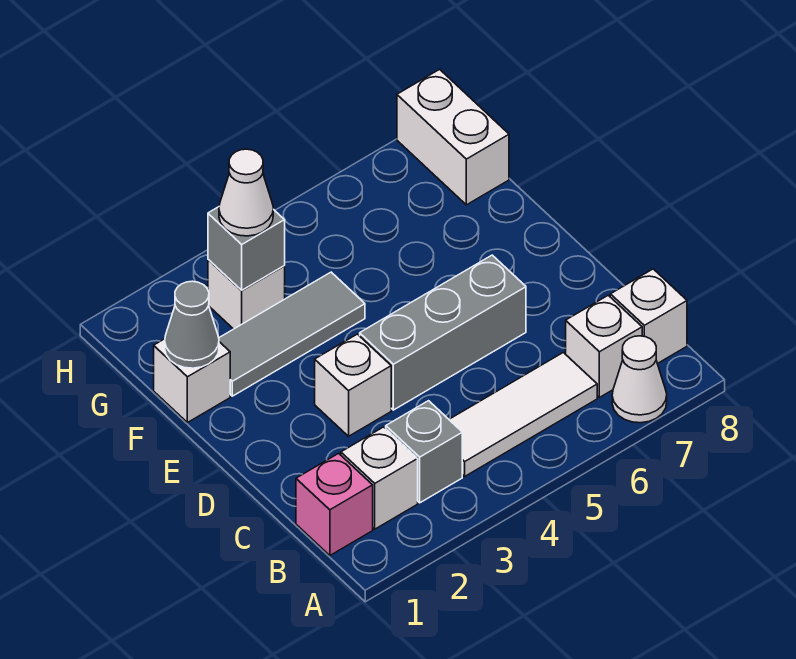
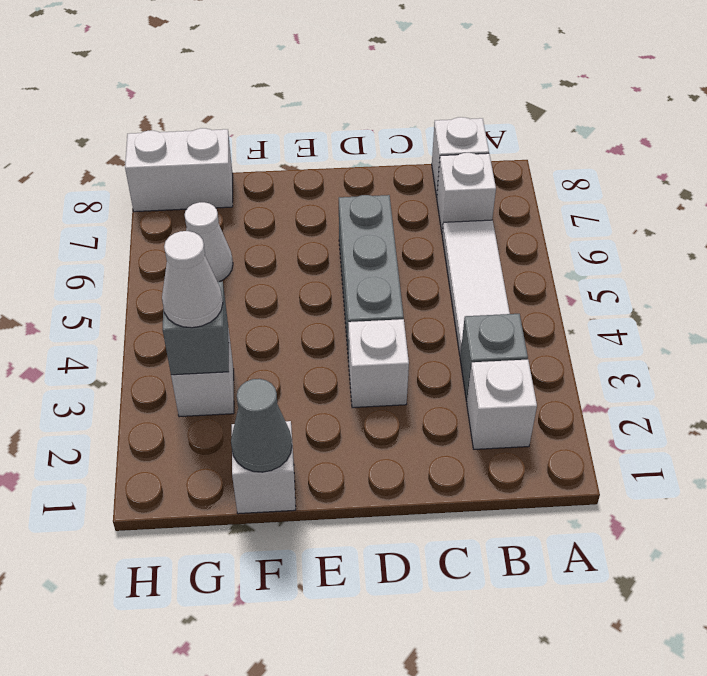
white 1x1 cone [612,336,667,423] -> white 1x1 cone moved to [185,202,233,282]
pink 1x1 brick [296,453,373,555] -> none
grey 1x3 tile [219,272,365,396] -> none

